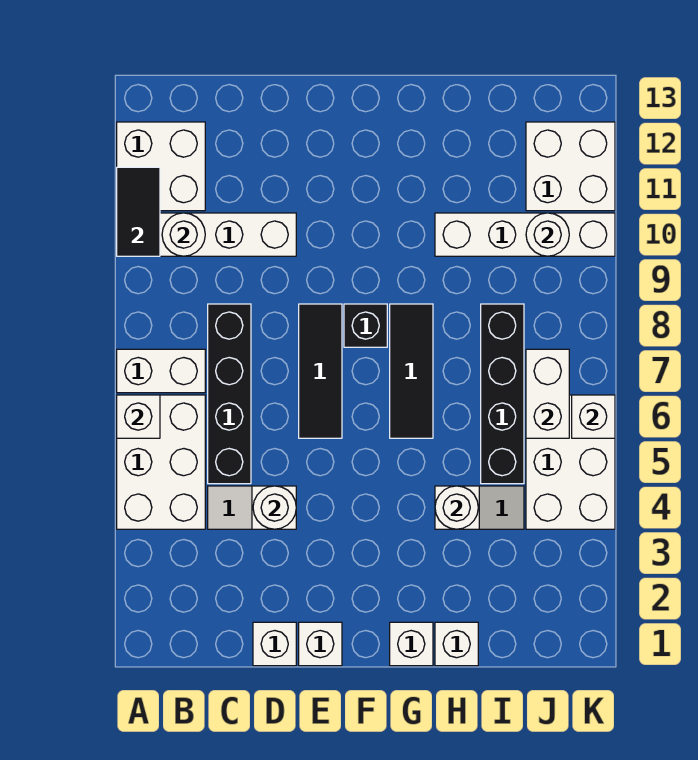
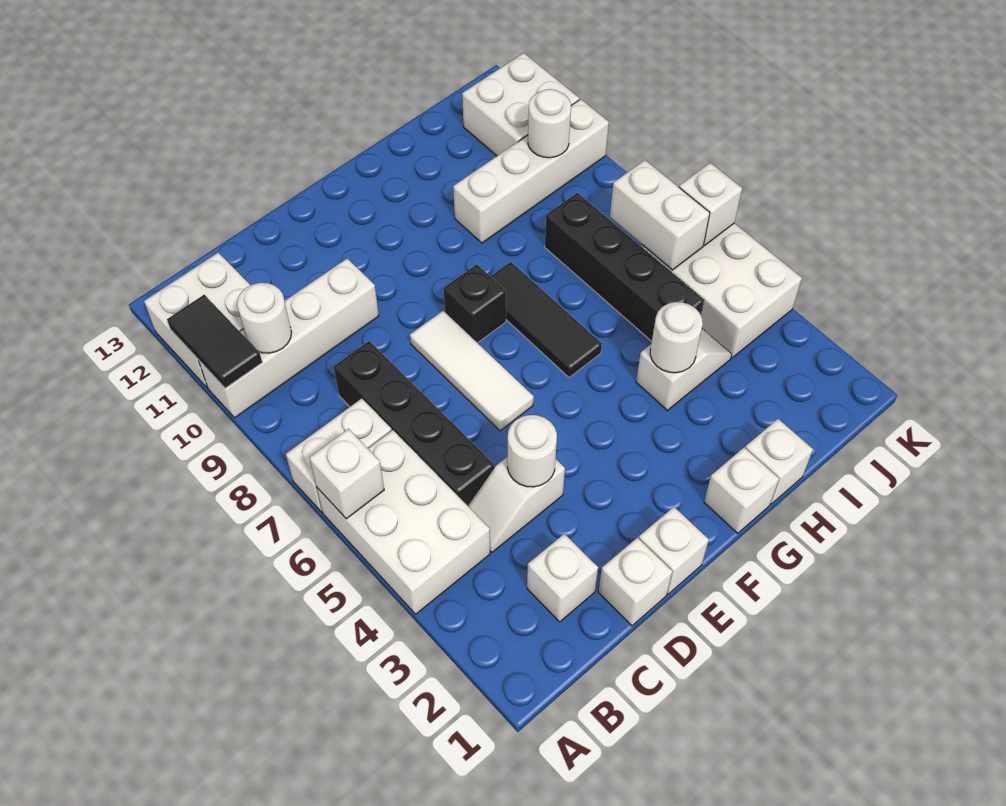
none -> white 1x1 brick [527,534,598,622]
black 1x3 tile [299,304,342,438] -> white 1x3 tile [410,311,534,431]

